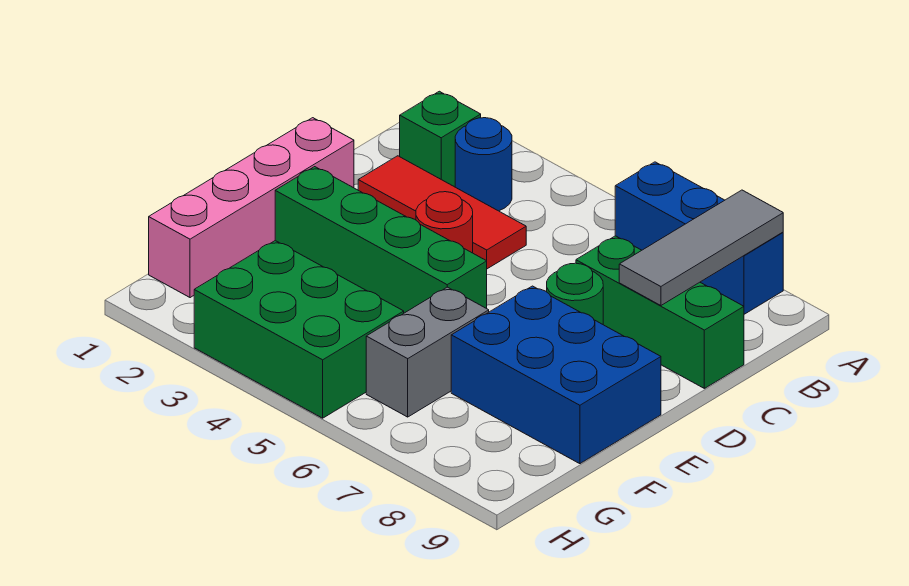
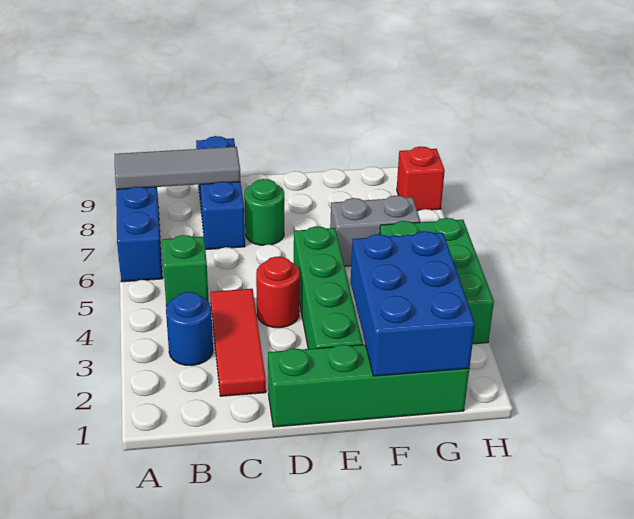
green 1x1 brick [400,91,481,187] -> green 1x1 brick moved to [162,235,208,306]
green 1x3 brick [576,236,744,388] -> blue 1x3 brick [196,136,245,250]
pink 1x4 brick [149,118,354,298] -> green 1x4 brick [268,345,469,427]
blue 2x3 brick [451,286,661,464] -> blue 2x3 brick moved to [351,231,475,376]
none -> red 1x1 brick [397,146,445,211]

